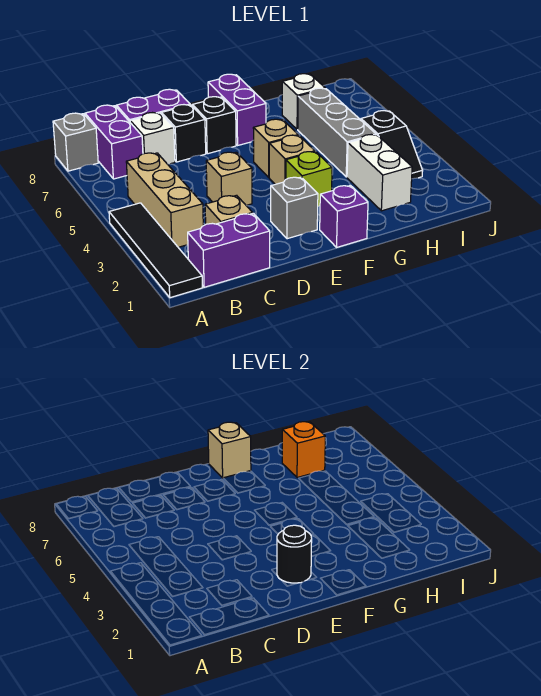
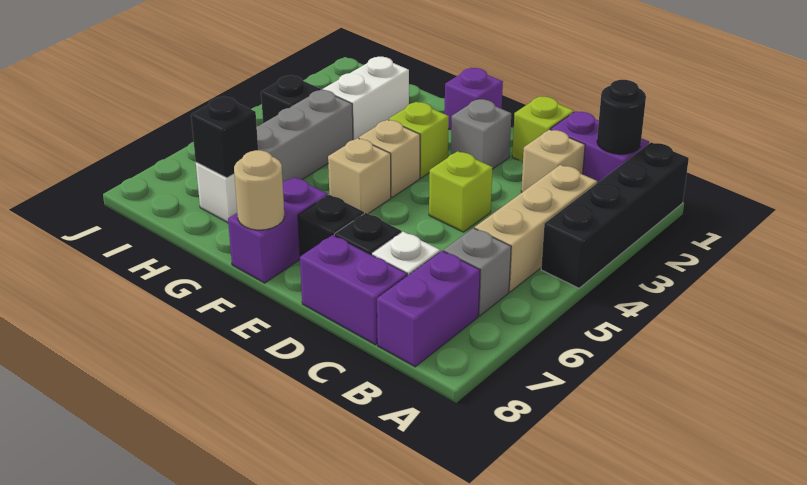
black 1x4 tile [109,203,203,298] -> black 1x4 brick [541,142,689,288]
grey 1x1 brick [53,113,98,171] -> grey 1x1 brick moved to [444,228,511,316]
none -> lime 1x1 brick [512,96,574,161]
tan 1x1 brick [206,152,252,205] -> lime 1x1 brick [429,151,493,232]
black 1x1 round brick [277,525,312,583] -> black 1x1 round brick moved to [597,80,646,154]
tan 1x1 brick [208,422,251,478] -> tan 1x1 round brick [234,150,284,230]
orange 1x1 brick [282,422,325,477] -> black 1x1 brick [191,96,258,178]

